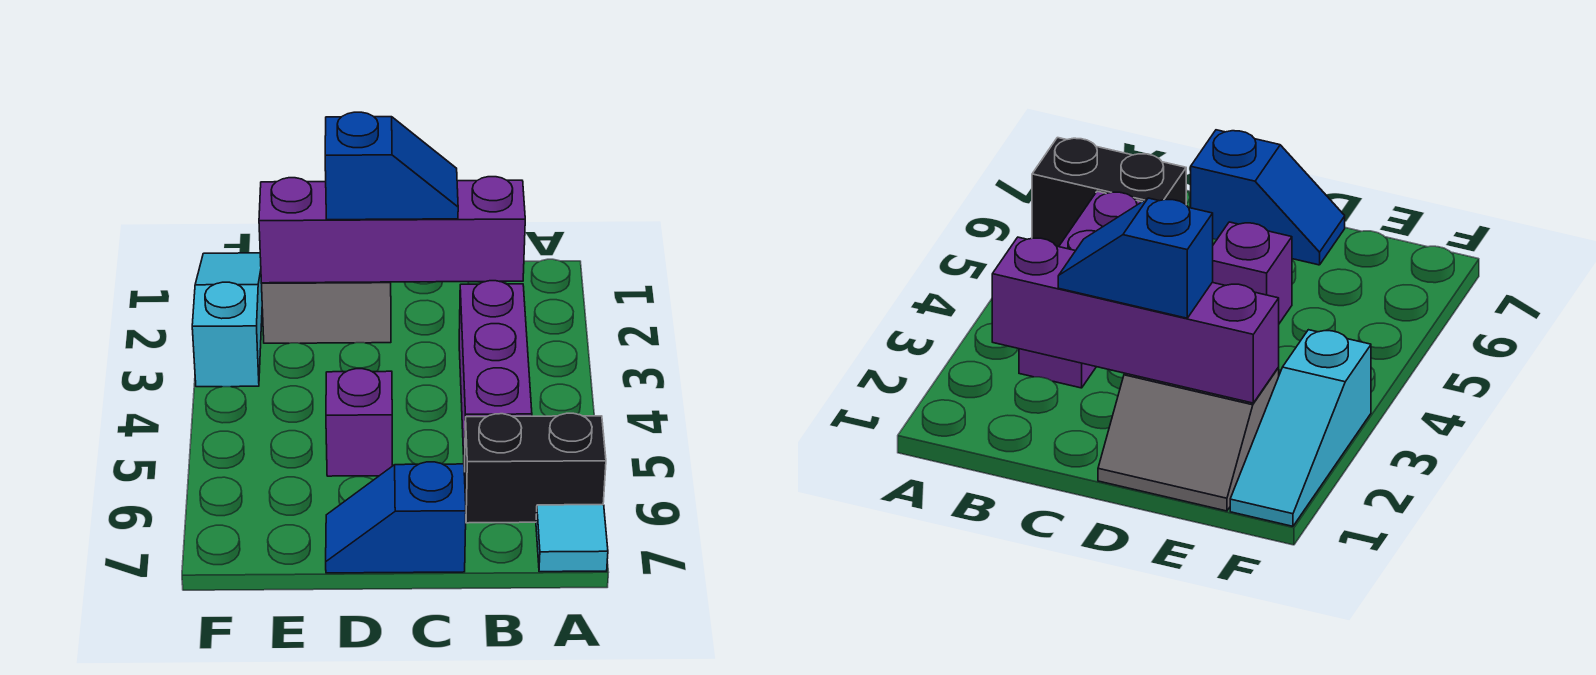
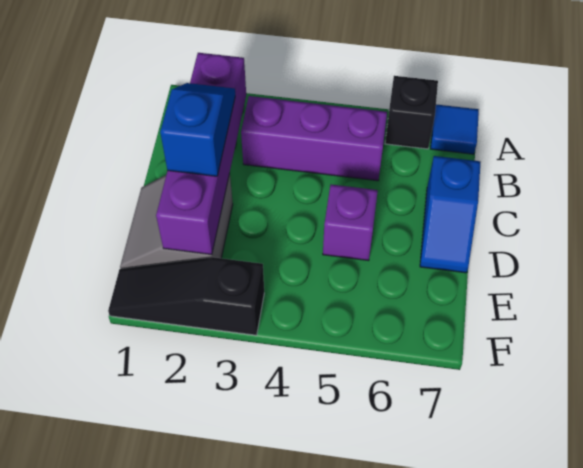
black 1x2 brick [464,413,606,523] -> black 1x1 brick [385,76,438,149]
cyan 1x1 tile [536,505,608,572] -> blue 1x1 tile [431,104,479,154]
cyan 1x3 slope [192,253,262,387] -> black 1x3 slope [108,257,264,335]

